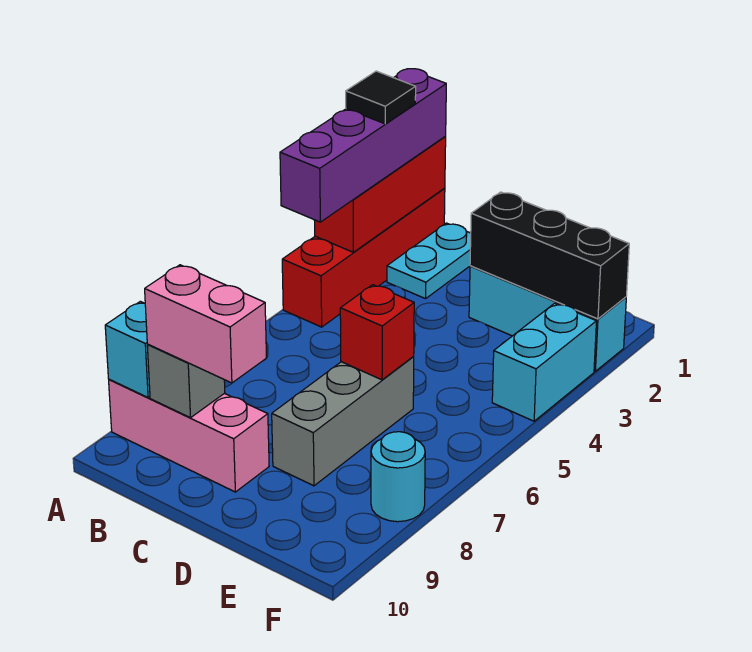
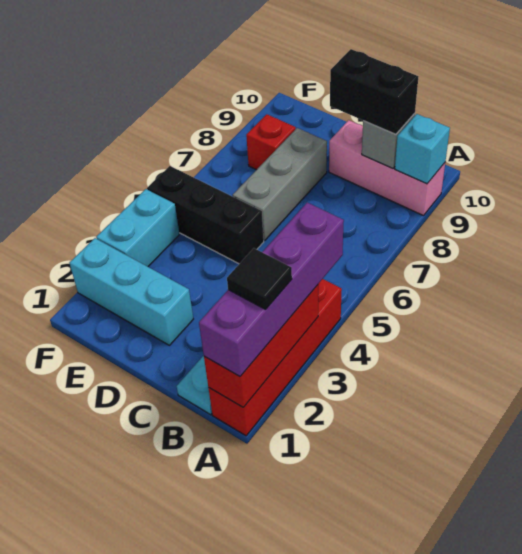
pink 1x2 brick [145,265,267,383] -> black 1x2 brick [330,49,418,134]
black 1x3 brick [470,192,629,319] -> black 1x3 brick moved to [147,166,264,264]
red 1x1 brick [340,285,414,380] -> red 1x1 brick moved to [246,114,296,170]
cyan 1x1 round brick [371,432,425,522] -> none

